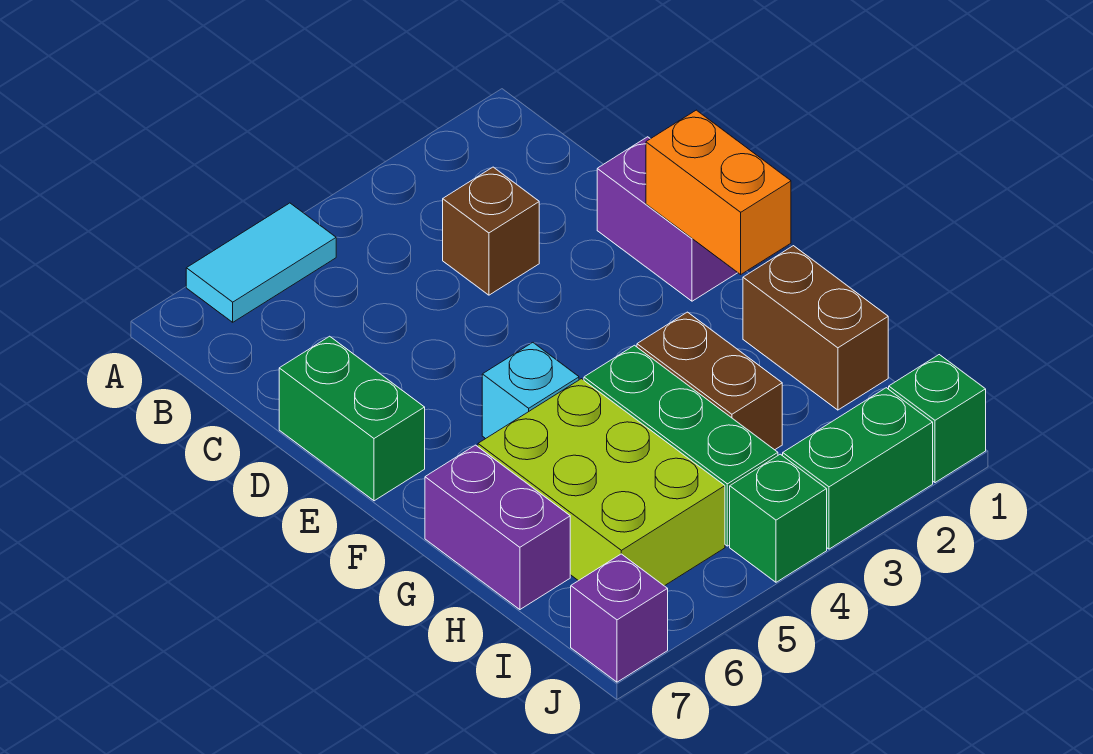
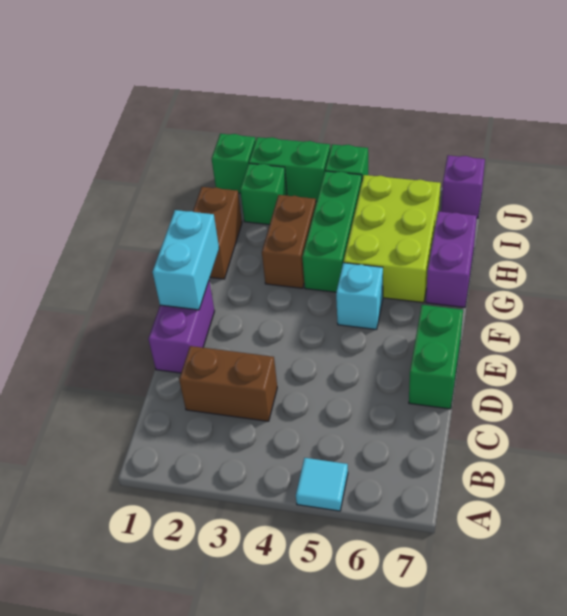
cyan 1x2 tile [186,203,336,322] -> cyan 1x1 tile [296,458,348,511]
brown 1x1 brick [443,167,539,295] -> brown 1x2 brick [179,346,277,421]
orange 1x2 brick [646,110,791,274] -> cyan 1x2 brick [153,210,219,310]
none -> green 1x1 brick [240,164,287,225]

